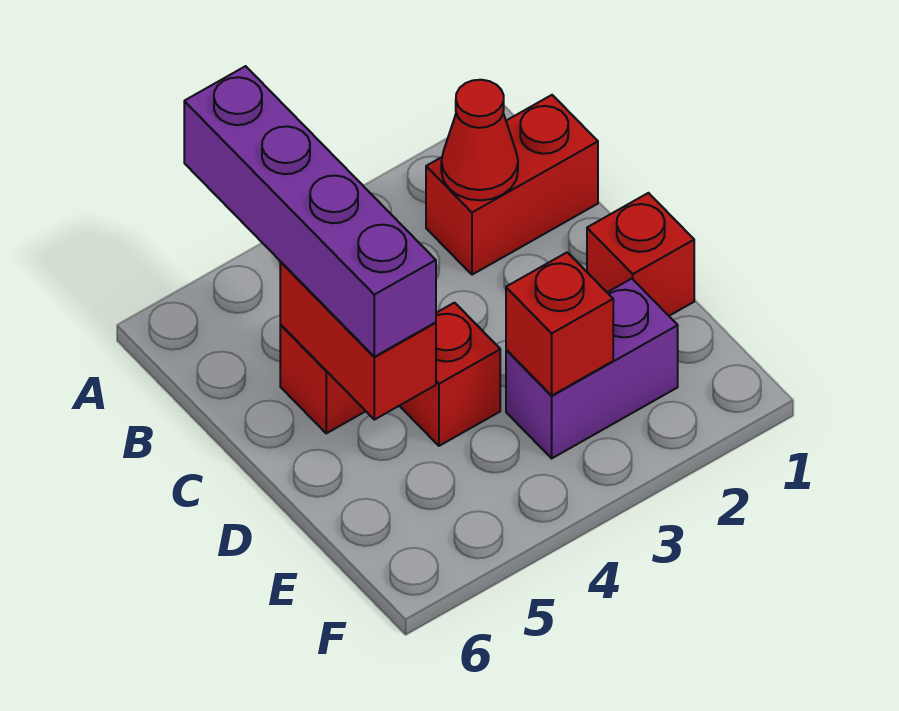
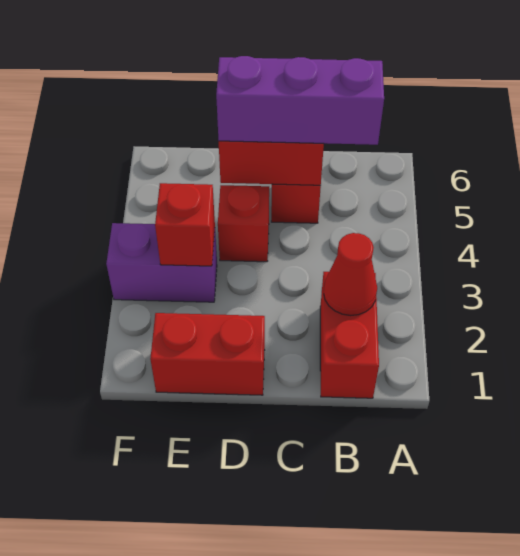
purple 1x4 brick [184,66,436,357] -> purple 1x3 brick [216,56,384,145]
red 1x1 brick [587,193,694,316] -> red 1x2 brick [150,313,265,395]
purple 1x2 brick [506,279,678,458] -> purple 1x2 brick turned to [106,223,217,302]

